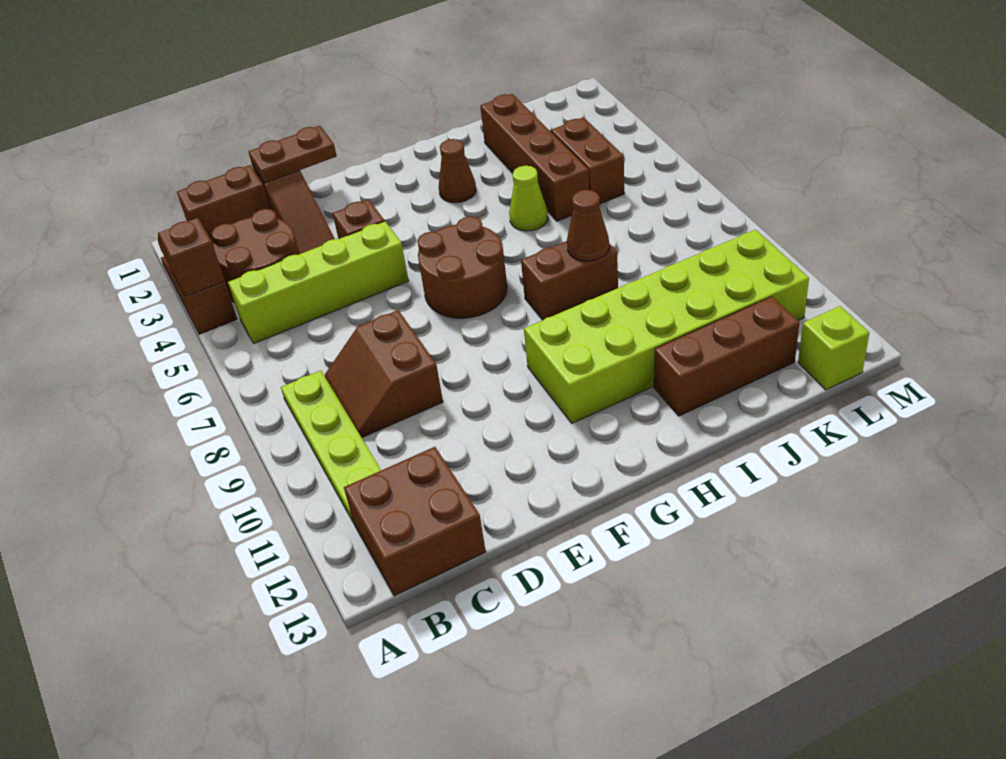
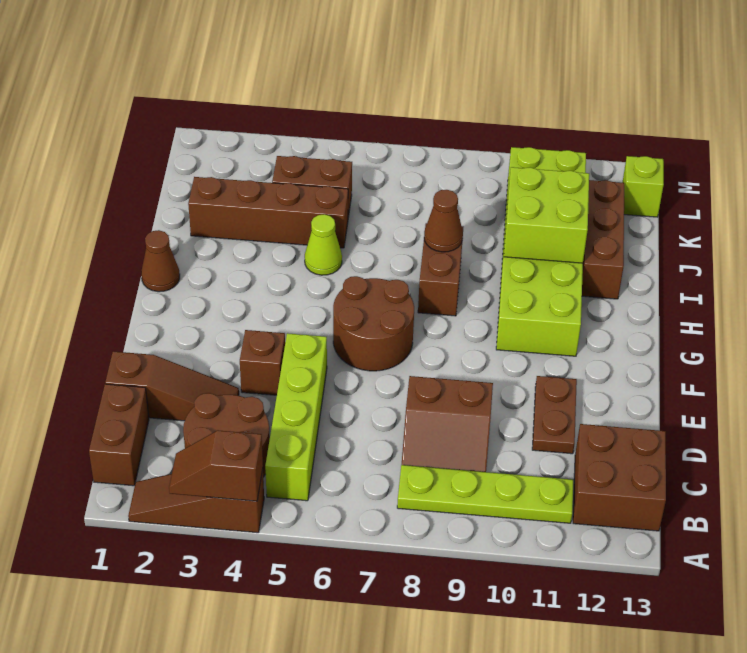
brown 1x2 plate [248,126,337,183] -> brown 1x2 plate moved to [532,376,577,454]
brown 1x1 cone [439,139,476,203] -> brown 1x1 cone moved to [141,230,180,292]
none -> lime 2x2 brick [504,167,589,263]

